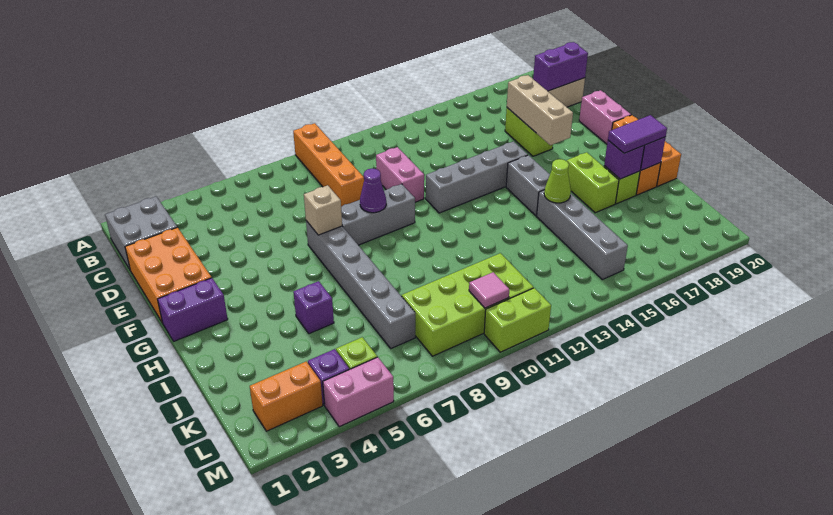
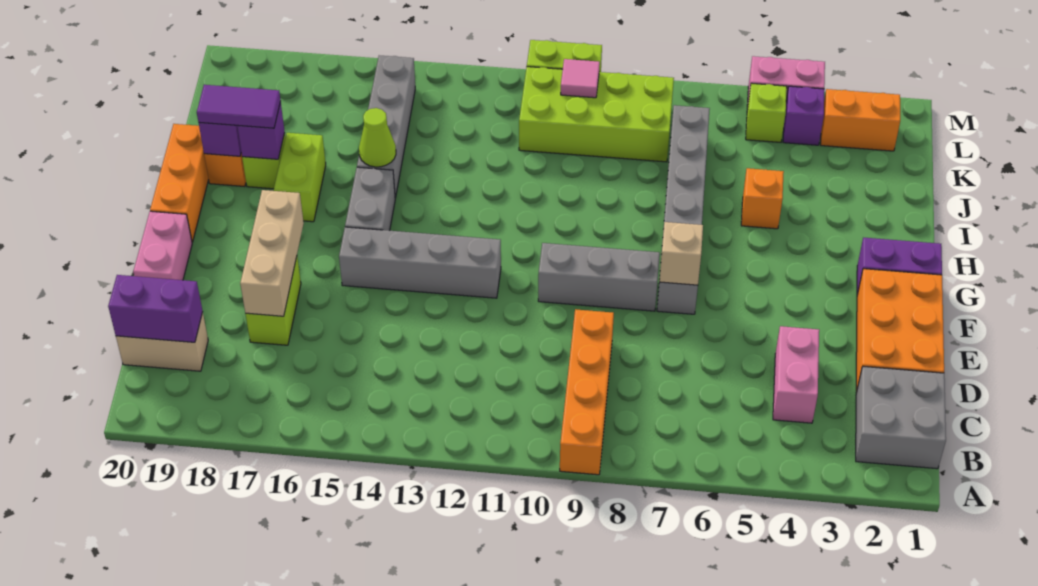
pink 1x2 brick [376,147,424,202] -> pink 1x2 brick moved to [773,326,819,423]
purple 1x1 cone [360,168,386,213] -> none
purple 1x1 brick [293,281,334,334] -> orange 1x1 brick [741,168,784,229]

